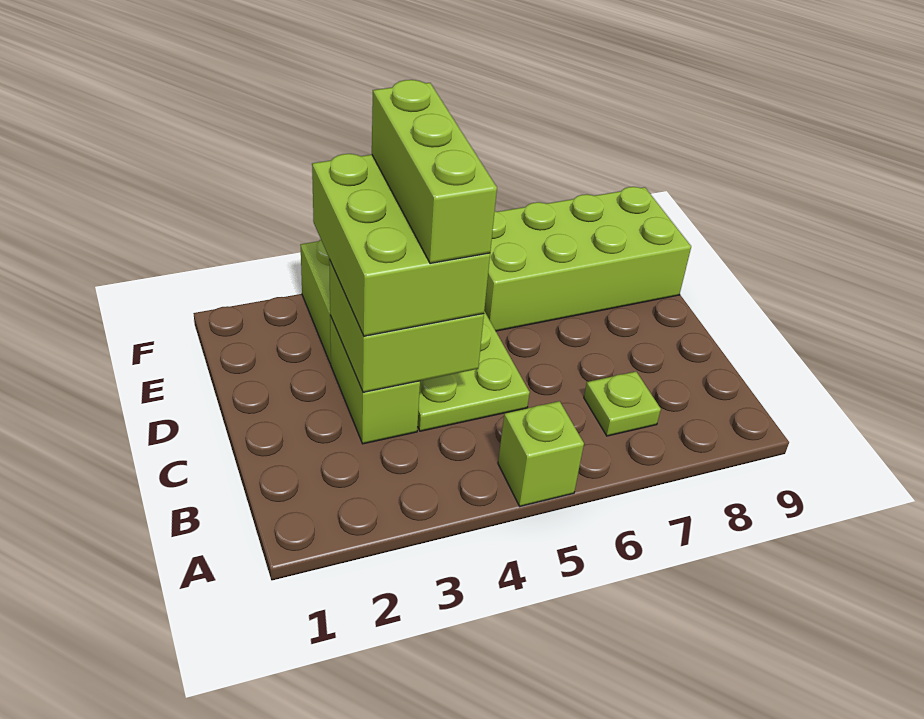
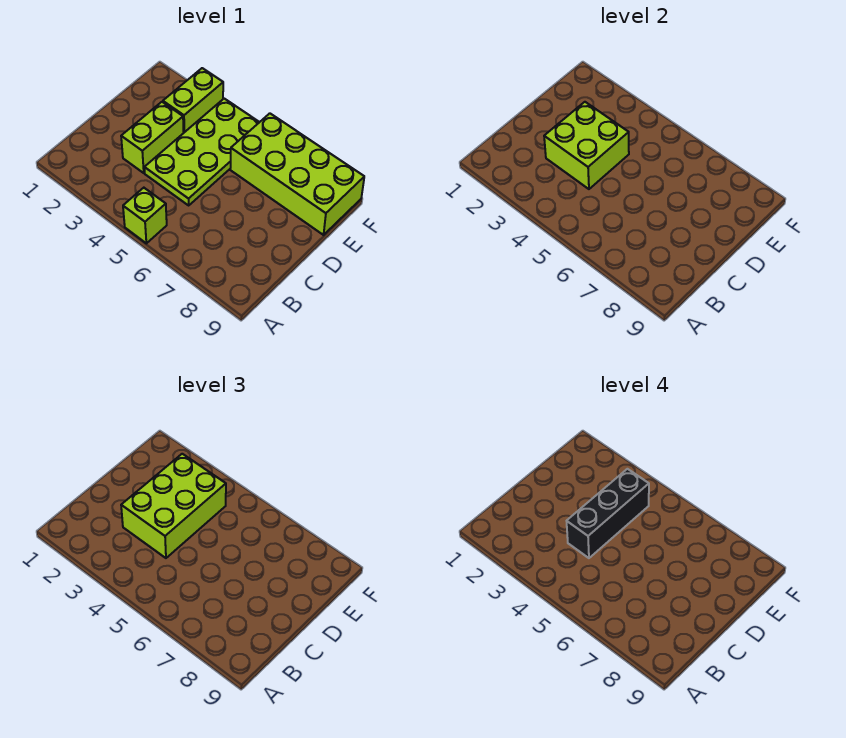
lime 1x1 plate [584,372,661,436] -> none
lime 1x3 brick [372,80,497,264] -> black 1x3 brick [567,469,649,558]

